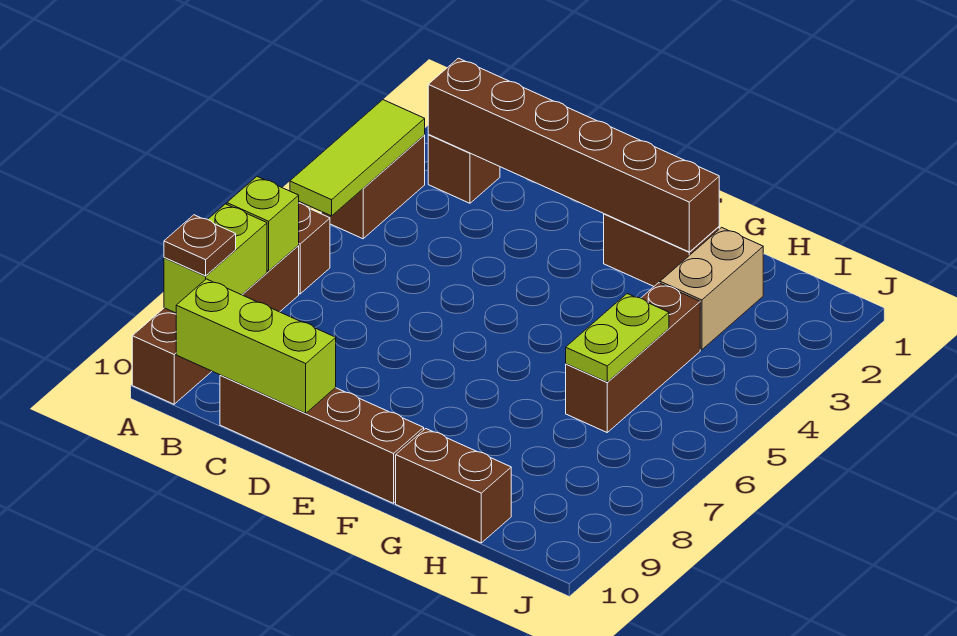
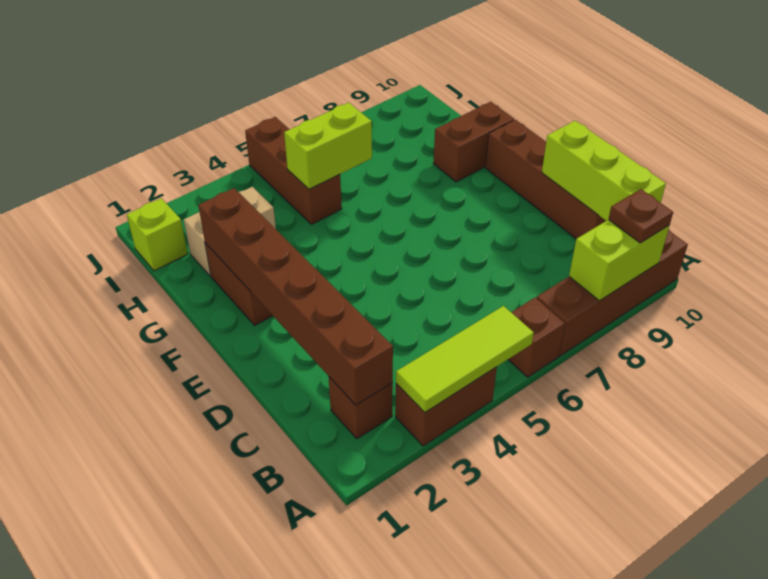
lime 1x1 brick [227,177,299,271] -> lime 1x1 brick moved to [127,198,188,271]
brown 1x2 brick [396,429,511,543] -> brown 1x2 brick turned to [433,102,514,182]
brown 1x3 brick [566,283,700,432] -> brown 1x3 brick turned to [245,117,342,224]
lime 1x2 plate [566,294,669,382] -> lime 1x2 brick [284,102,372,189]

